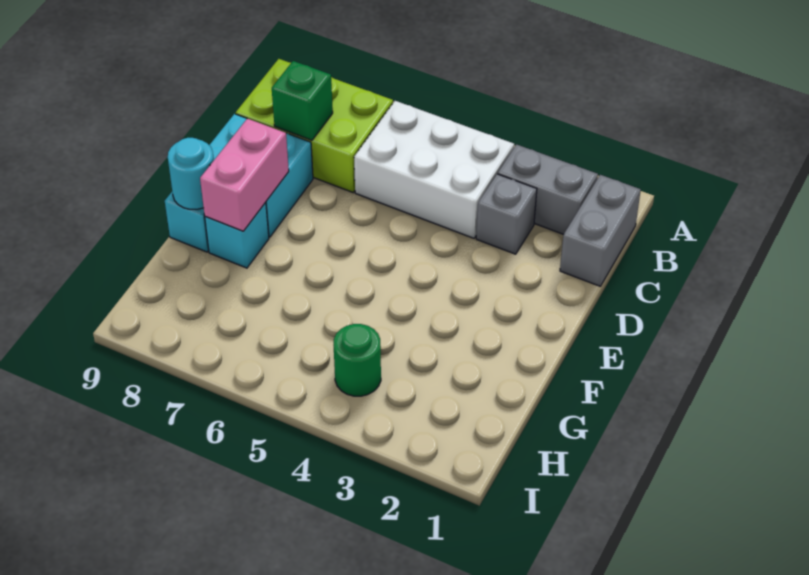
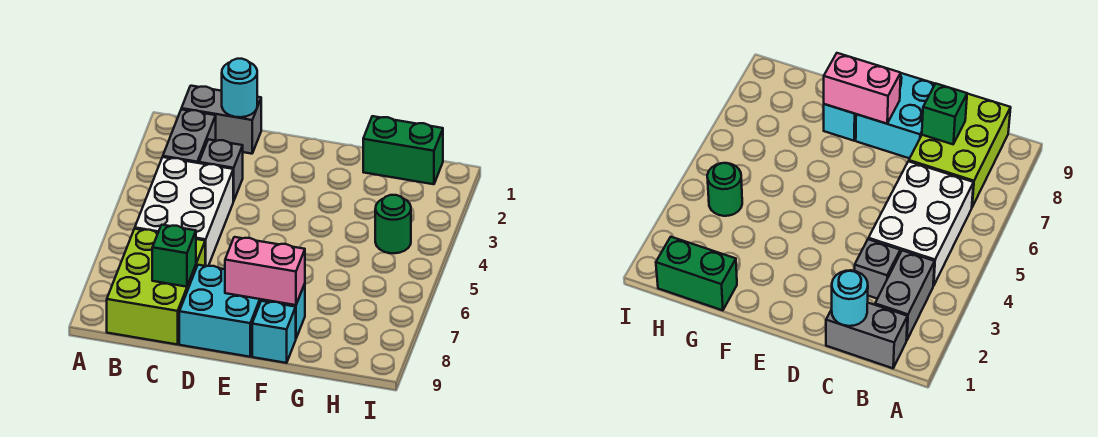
cyan 1x1 round brick [168,138,214,209] -> cyan 1x1 round brick moved to [222,59,257,117]
none -> green 1x2 brick [363,116,443,184]

